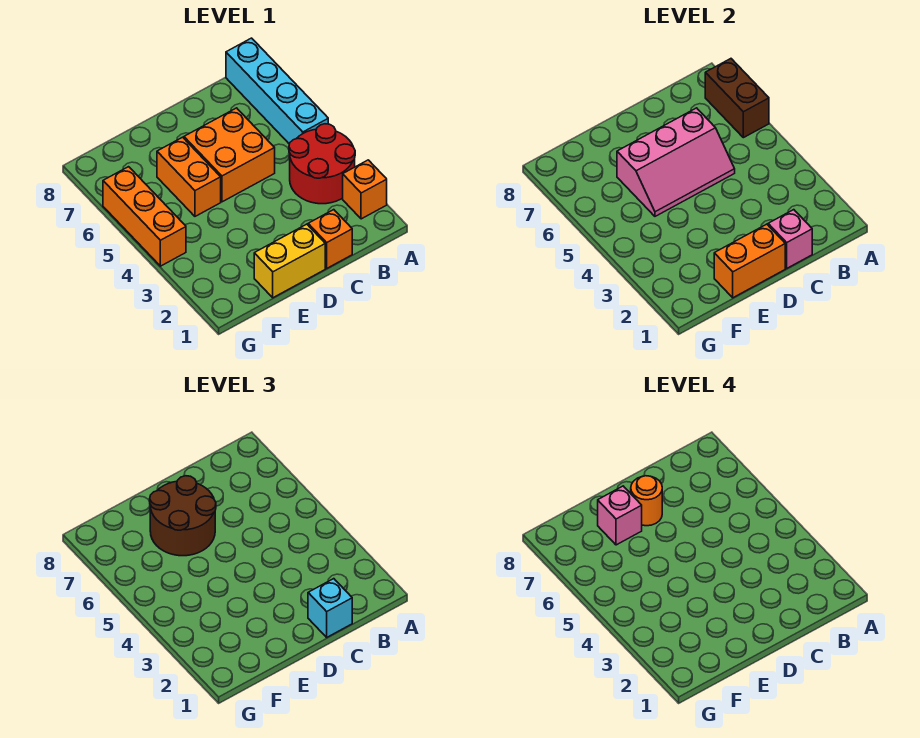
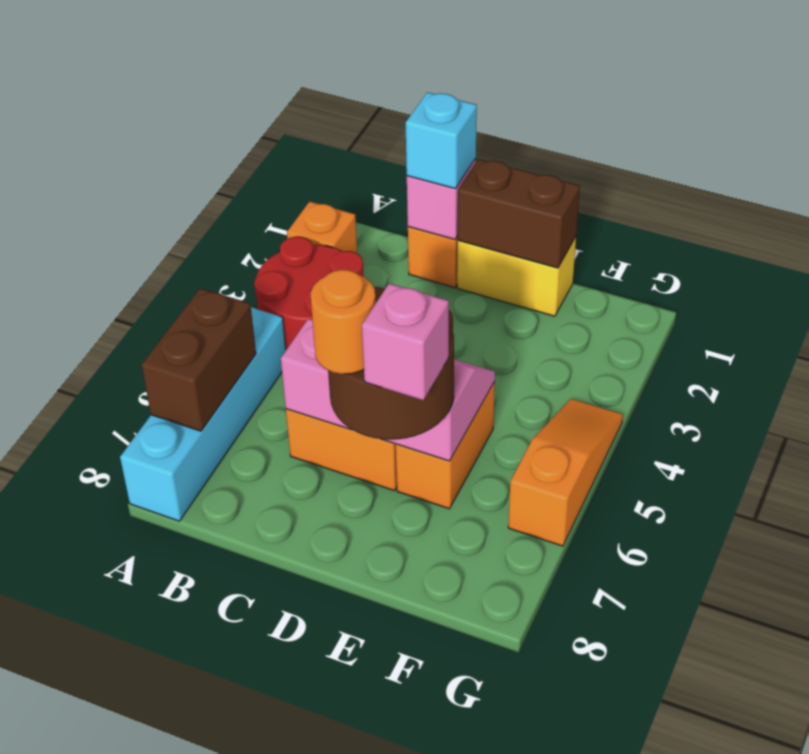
orange 1x2 brick [714,224,785,298] -> brown 1x2 brick [458,159,580,268]
orange 1x3 brick [103,167,186,266] -> orange 1x3 slope [508,399,623,546]

